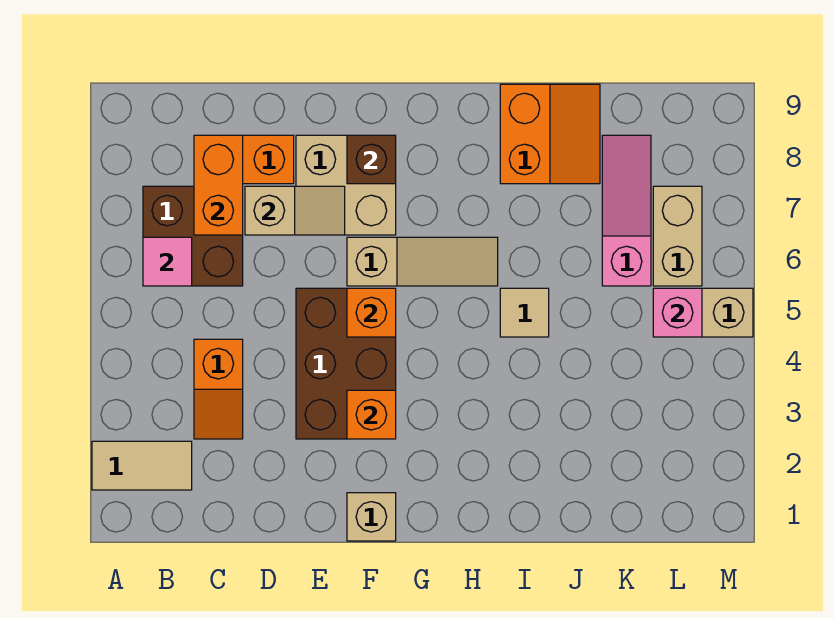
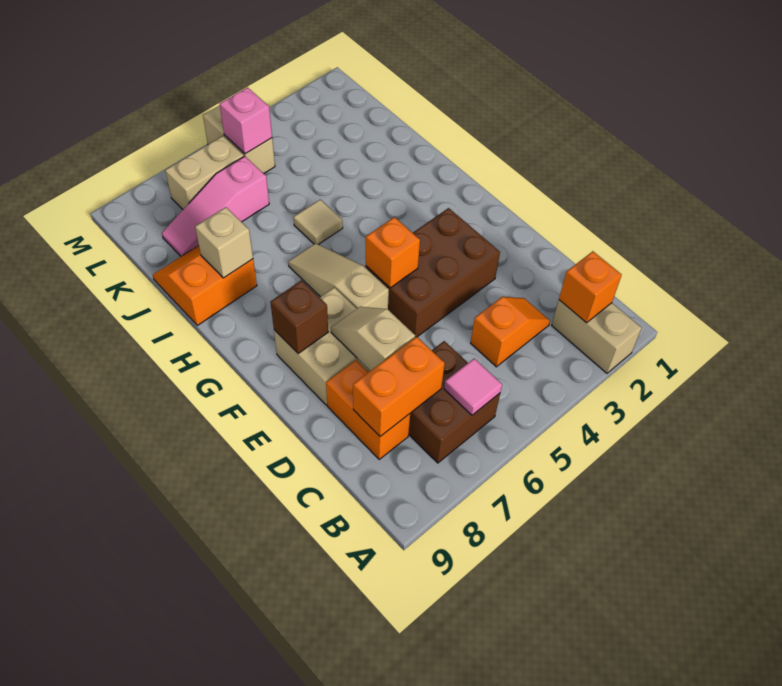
tan 1x2 tile [92,441,192,490] -> tan 1x2 brick [552,300,642,373]
tan 1x1 brick [347,493,396,541] -> tan 1x1 brick moved to [195,207,253,278]
orange 1x1 brick [347,390,396,439] -> orange 1x1 brick moved to [559,251,622,323]

